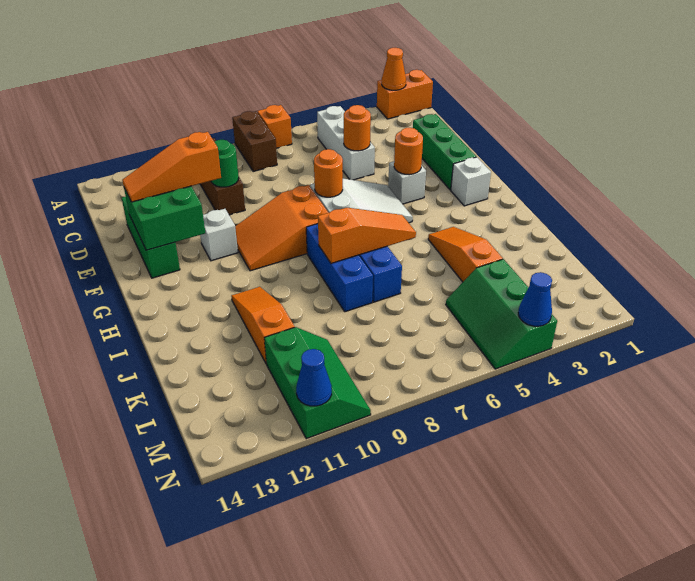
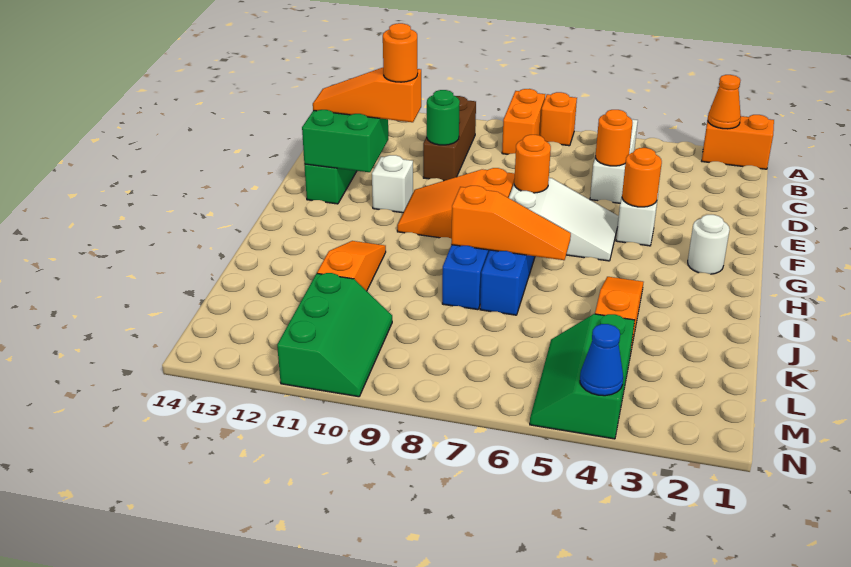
brown 1x2 brick [232,111,277,172] -> orange 1x2 brick [502,89,545,154]
green 1x3 brick [413,114,476,190] -> none
none -> orange 1x1 round brick [383,23,418,82]
white 1x1 brick [451,157,491,206] -> white 1x1 round brick [688,215,730,274]
blue 1x1 cone [296,349,332,406] -> none

